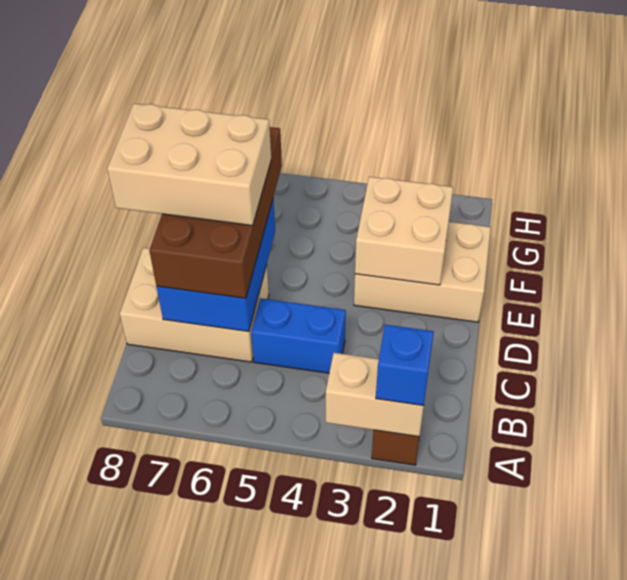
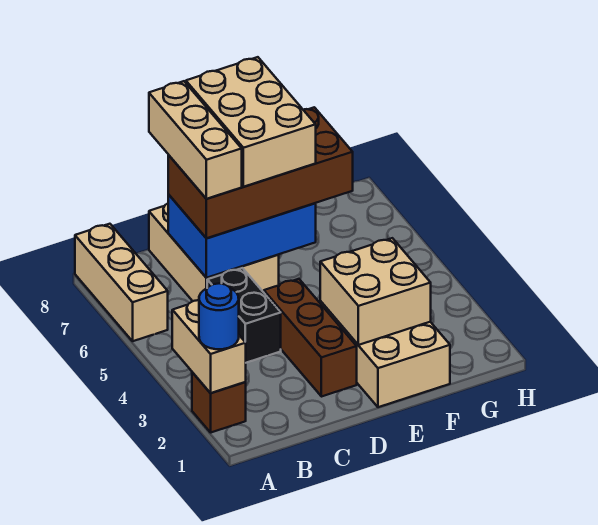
blue 1x1 brick [376,325,434,406] -> blue 1x1 round brick [199,283,239,349]
none -> tan 1x3 brick [75,224,168,341]
blue 1x2 brick [251,298,346,373] -> black 1x2 brick [207,268,281,363]
none -> tan 1x3 brick [149,81,242,199]
none -> brown 1x3 brick [264,279,357,397]

